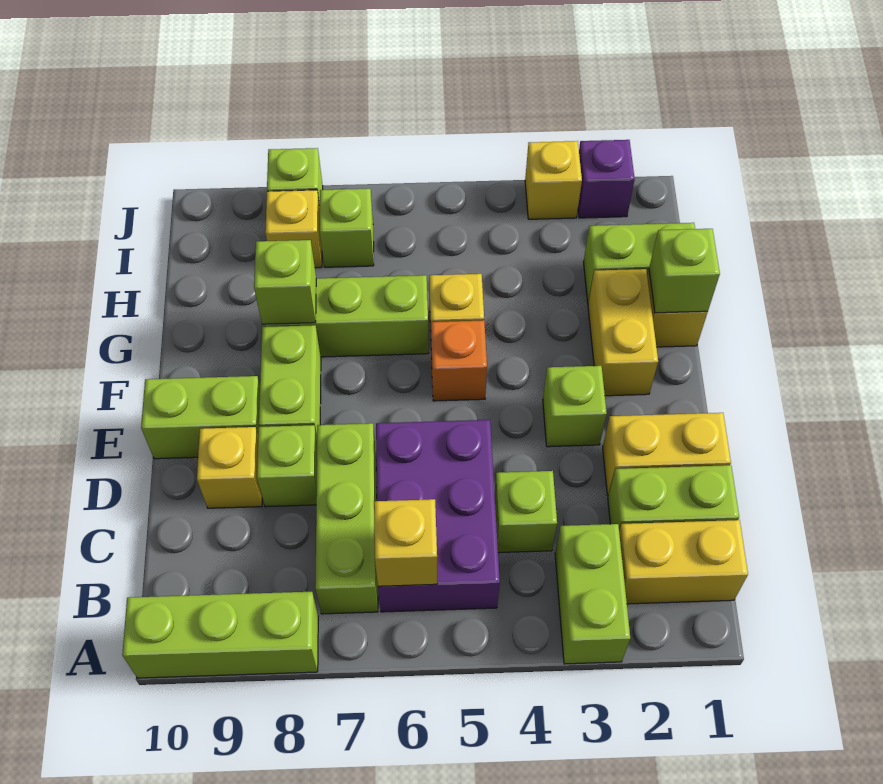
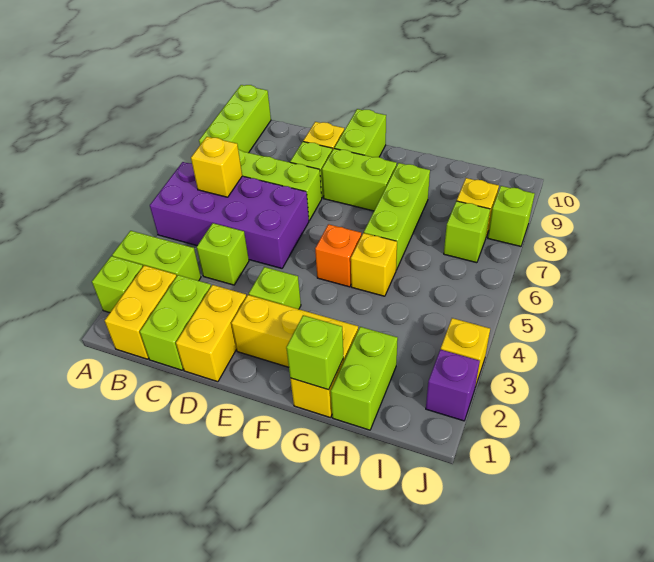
purple 2x3 brick [376,420,500,612] -> purple 2x4 brick [150,162,309,268]
yellow 1x2 brick [588,269,658,396] -> yellow 1x3 brick [231,295,358,367]
lime 1x1 brick [254,240,316,324] -> lime 1x1 brick moved to [92,256,143,313]

